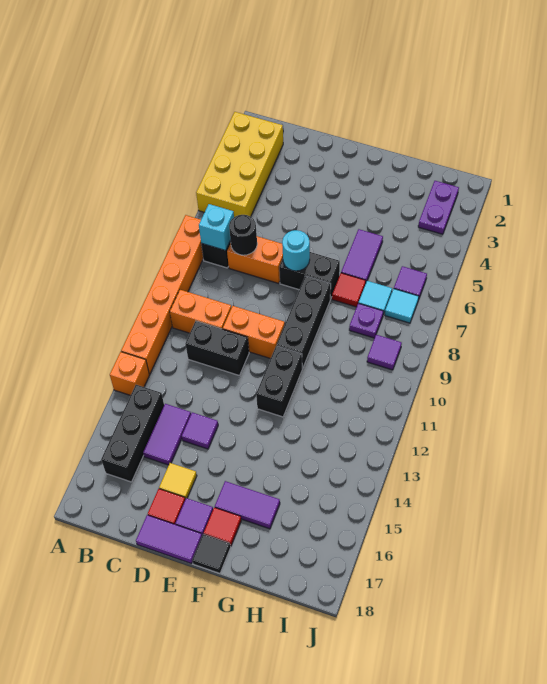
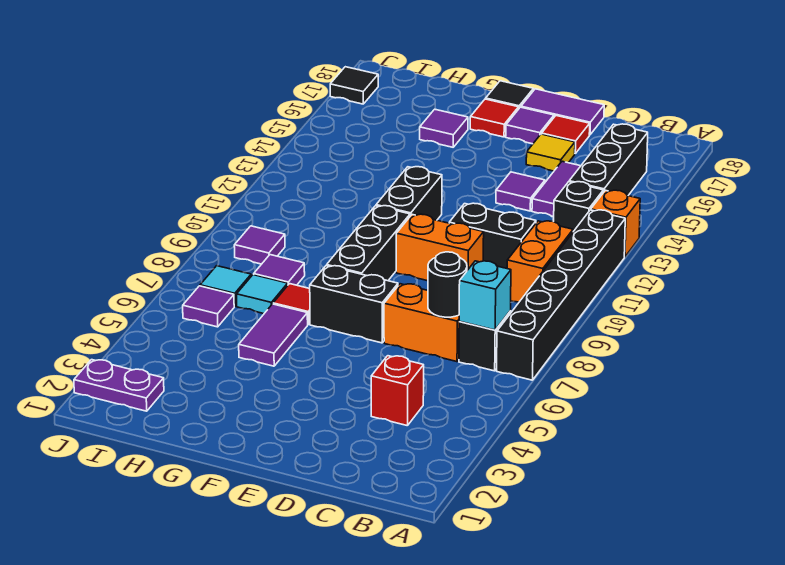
yellow 2x4 brick [196,112,283,217] -> none
orange 1x6 brick [121,215,203,374] -> black 1x6 brick [497,210,625,380]
orange 1x2 brick [170,290,231,333] -> orange 1x2 brick turned to [507,221,573,302]
none -> black 1x1 brick [553,182,603,232]
none -> red 1x1 brick [371,356,424,426]
cyan 1x1 round brick [282,230,310,271] -> none
purple 1x2 tile [215,481,280,529] -> purple 1x1 tile [420,109,468,147]
purple 1x1 plate [349,303,383,338] -> purple 1x1 tile [254,255,305,285]
purple 1x2 plate [418,181,459,234] -> purple 1x2 plate turned to [74,360,164,411]
none -> black 1x1 tile [330,67,378,104]

